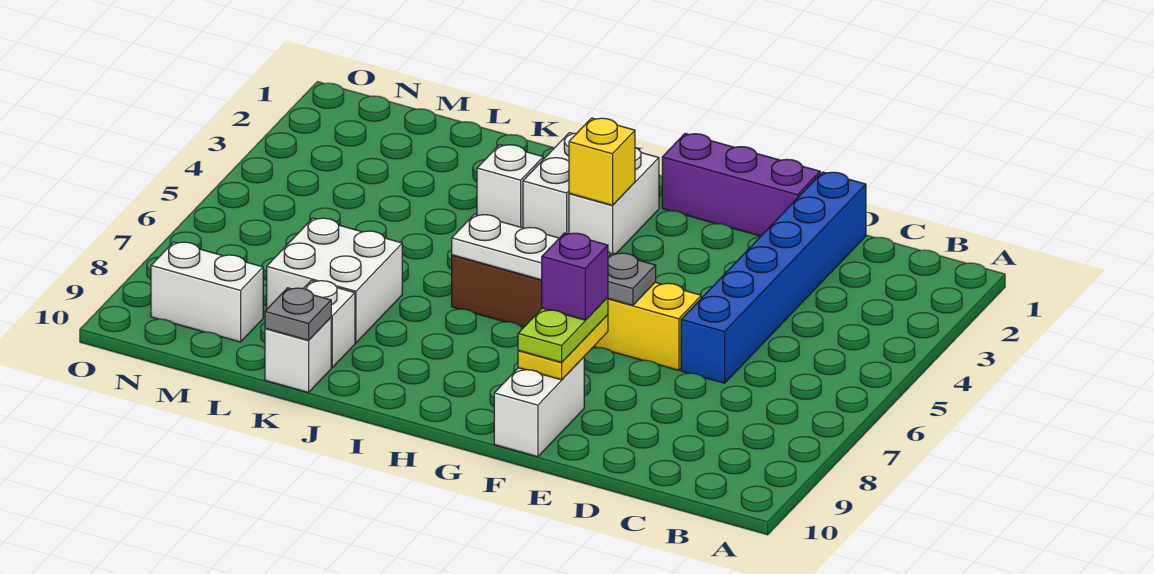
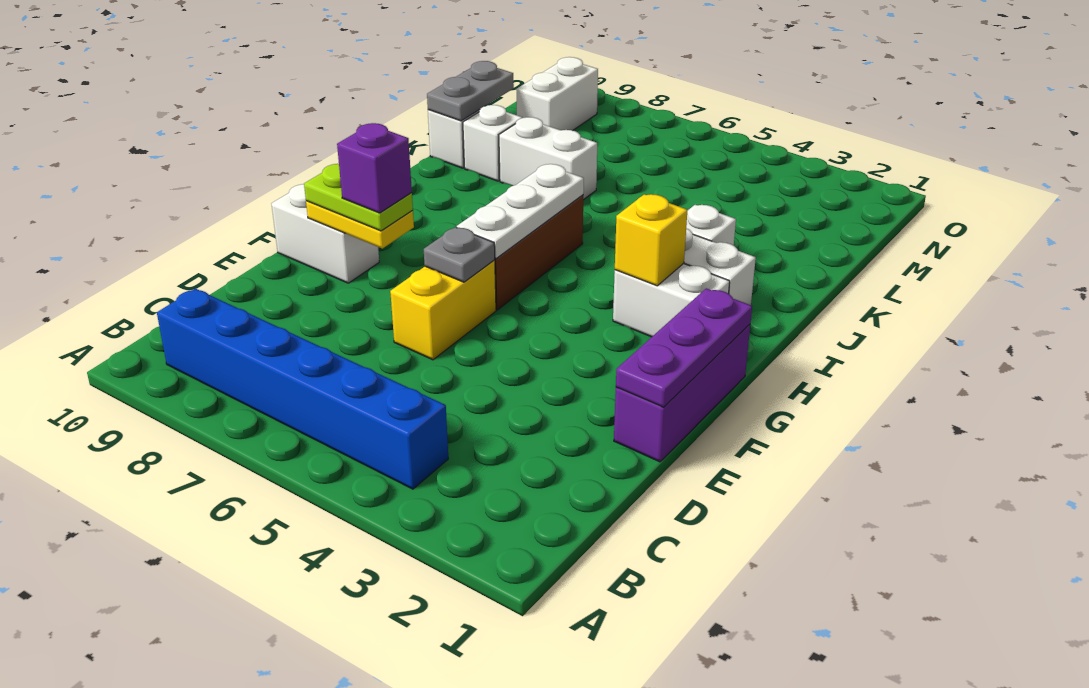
blue 1x6 brick [681,172,866,383] -> blue 1x6 brick moved to [157,288,448,489]
none -> purple 1x3 plate [616,288,752,407]
white 2x2 brick [267,218,402,343] -> white 1x2 brick [499,117,597,200]
grey 1x1 plate [265,288,331,340] -> grey 1x2 plate [427,61,514,121]

